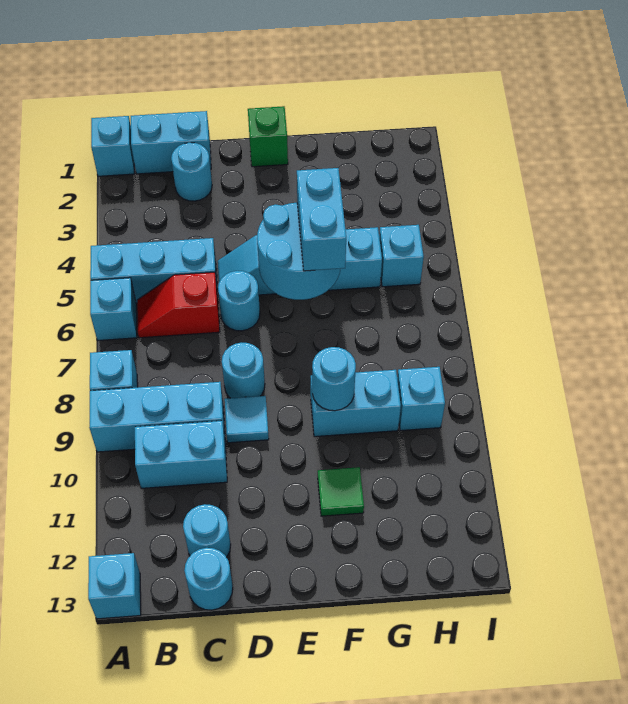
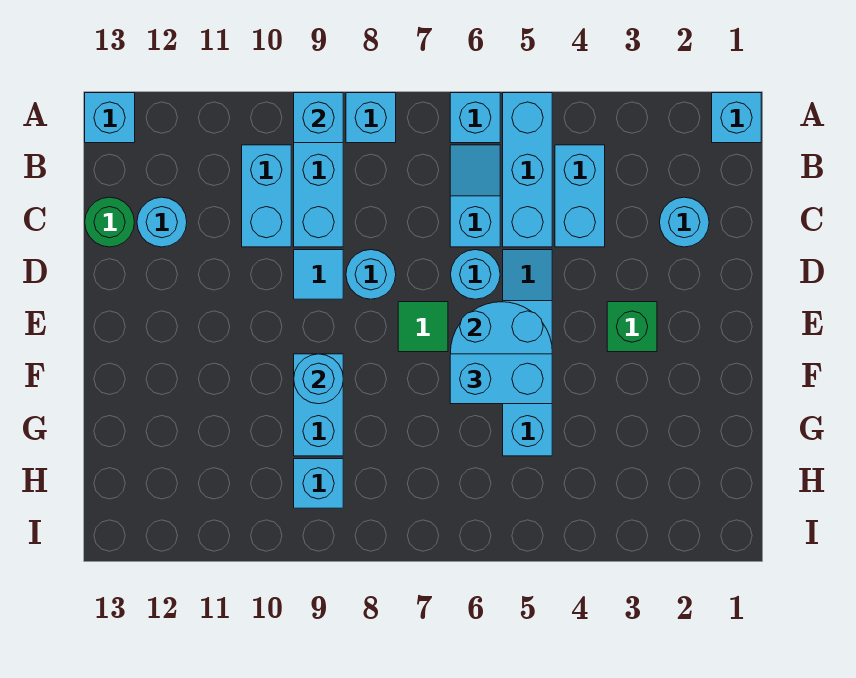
cyan 1x2 brick [131,111,211,174] -> cyan 1x2 brick moved to [555,145,605,247]
red 1x2 slope [137,272,220,338] -> cyan 1x2 slope [450,145,500,247]
cyan 1x1 round brick [184,548,233,610] -> green 1x1 round brick [85,197,134,247]
green 1x1 brick [248,106,288,167] -> green 1x1 brick moved to [607,302,657,352]
green 1x1 tile [318,467,364,516] -> green 1x1 tile moved to [398,302,448,352]
cyan 1x1 brick [379,225,424,287] -> cyan 1x1 brick moved to [294,93,343,143]

